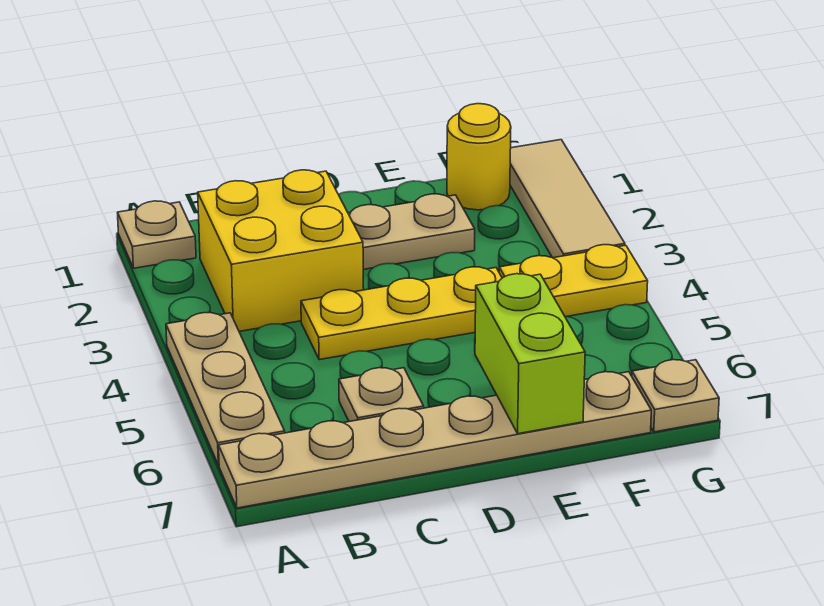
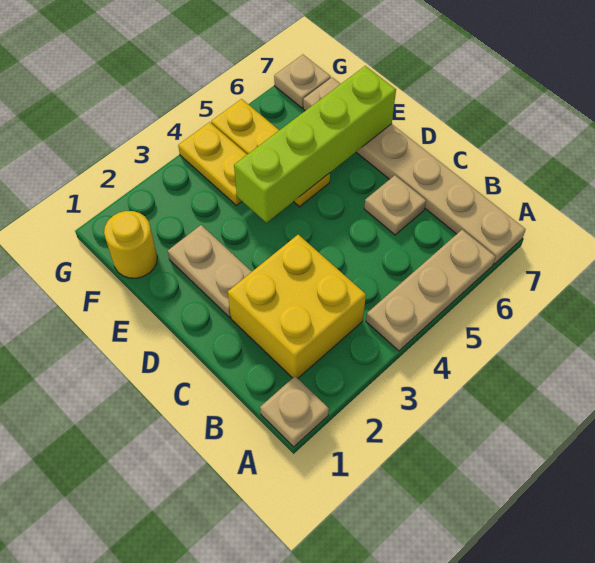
yellow 1x3 plate [301,267,502,360] -> yellow 1x3 plate moved to [211,99,330,207]
lime 1x2 brick [475,274,585,434] -> lime 1x4 brick [234,66,396,223]
tan 1x3 tile [510,140,625,258] -> none

